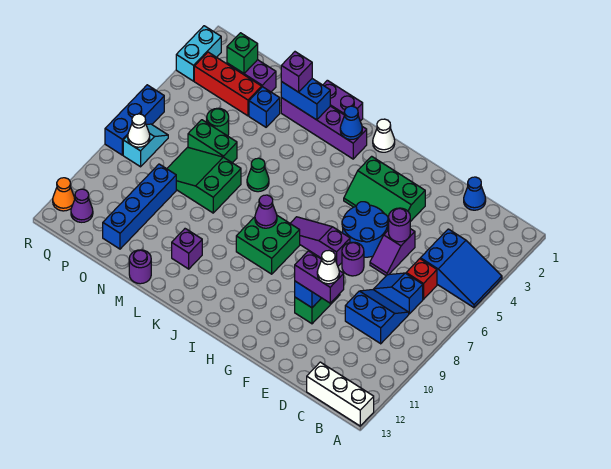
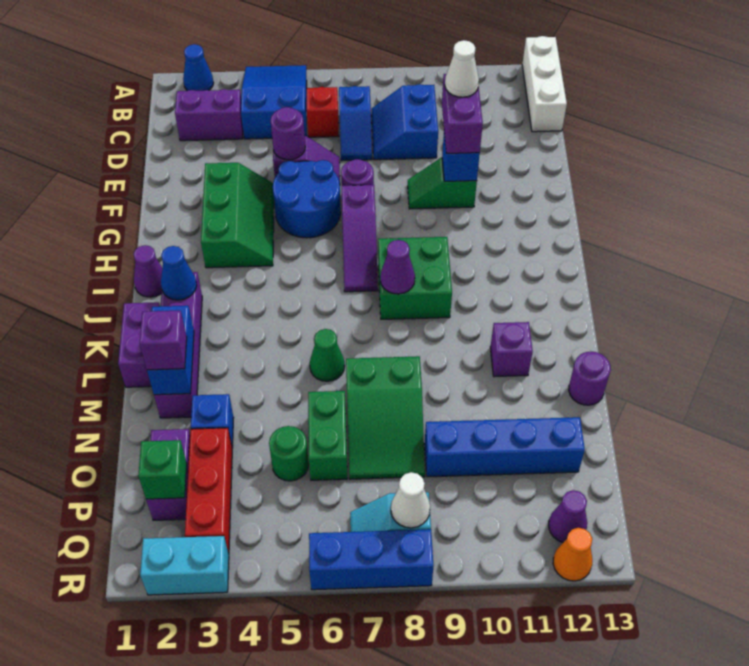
none -> purple 1x2 brick [175,89,243,141]
blue 1x1 cone [464,177,486,210] -> blue 1x1 cone moved to [183,44,213,91]
white 1x1 cone [373,119,395,152] -> purple 1x1 cone [133,245,162,297]

